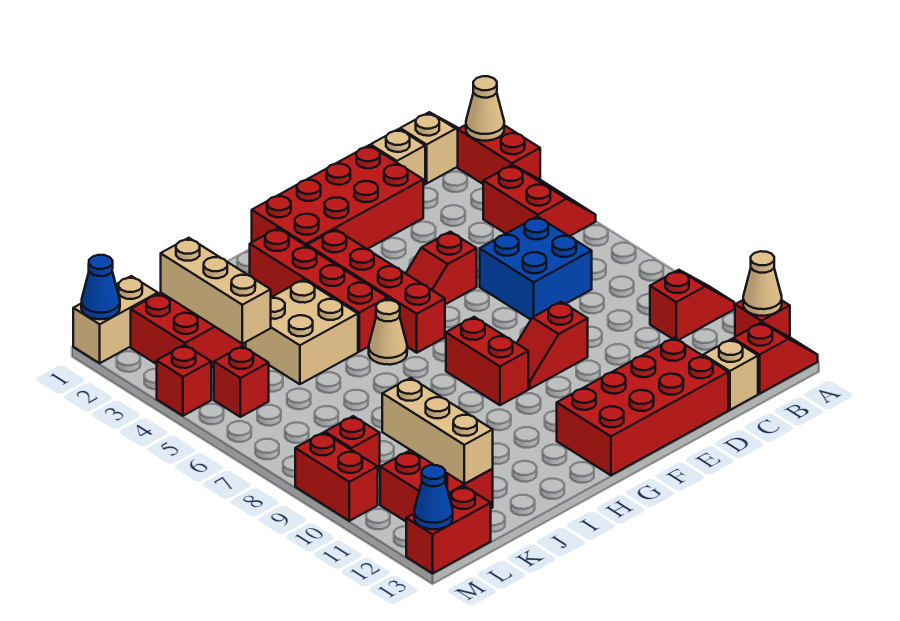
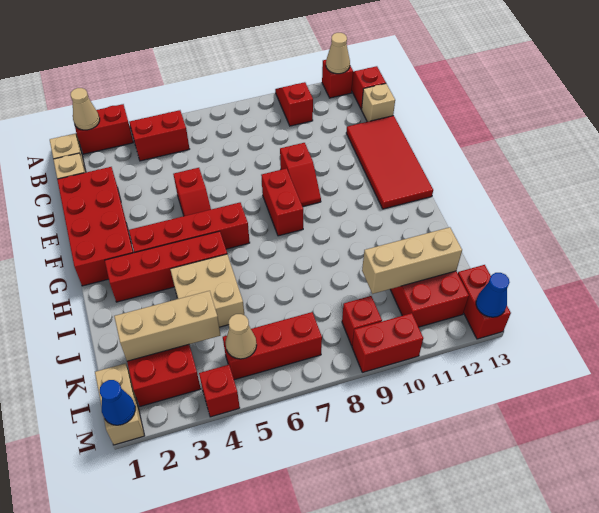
blue 2x2 brick [480,216,592,319] -> none
red 2x4 brick [557,338,728,475] -> red 2x4 tile [346,116,433,209]
red 1x2 brick [446,317,528,405] -> red 1x2 brick turned to [261,168,303,236]
tan 1x1 cone [369,300,407,365] -> tan 1x1 cone moved to [225,314,257,359]
red 1x1 brick [214,346,269,417] -> red 1x3 brick [223,312,322,380]

